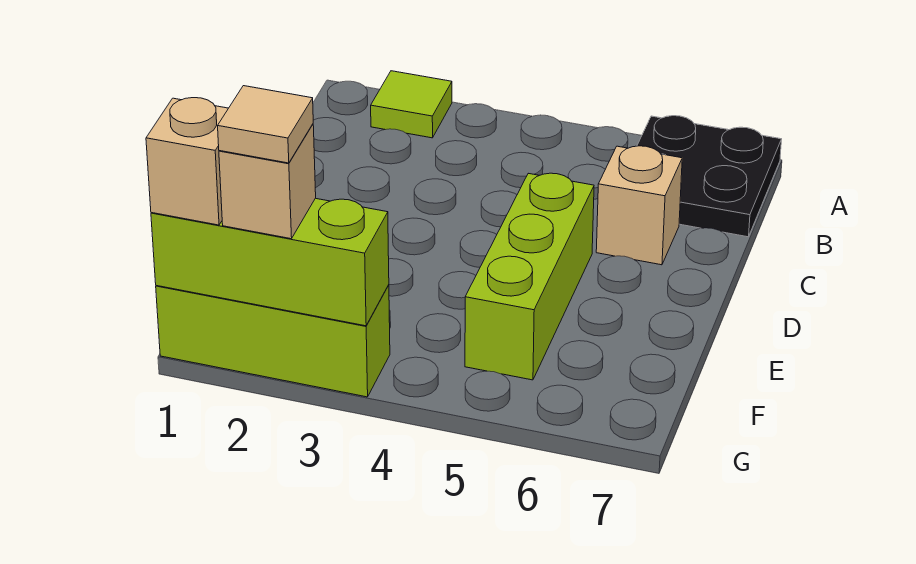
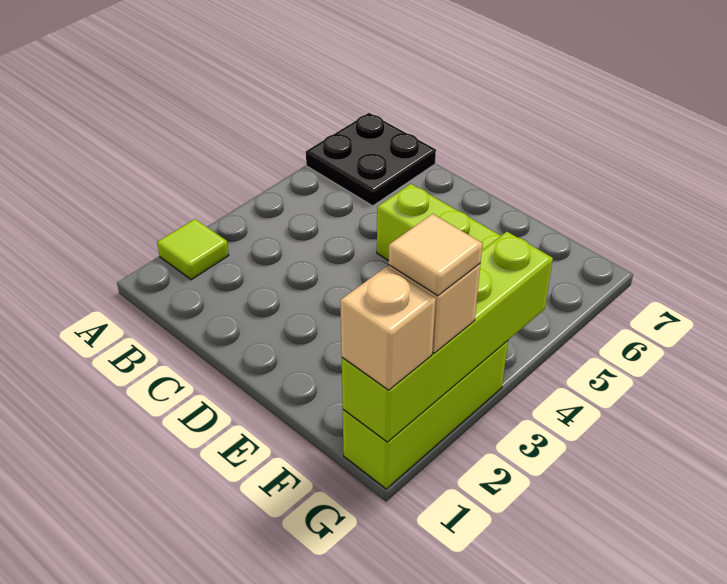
tan 1x1 brick [596,146,682,265] -> none
lime 1x3 brick [151,198,389,326] -> lime 1x4 brick [342,232,553,442]

